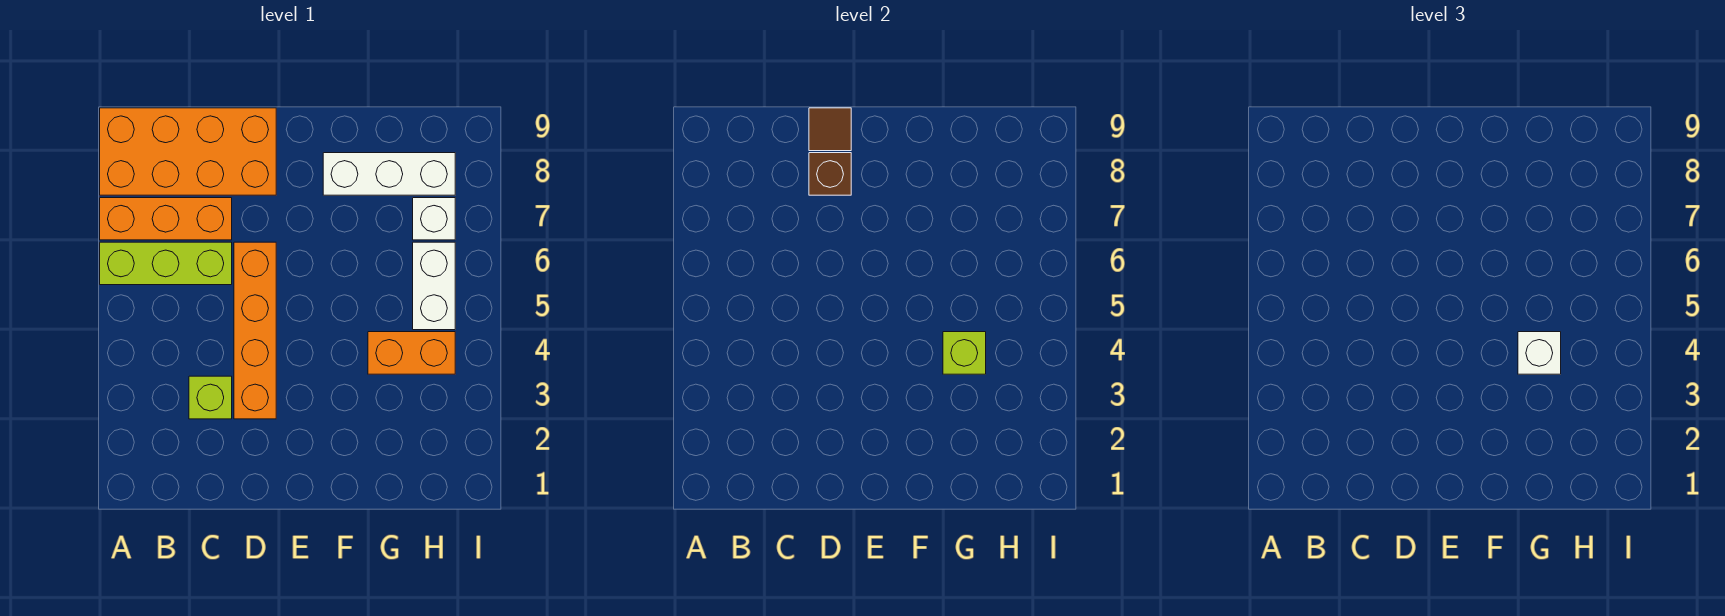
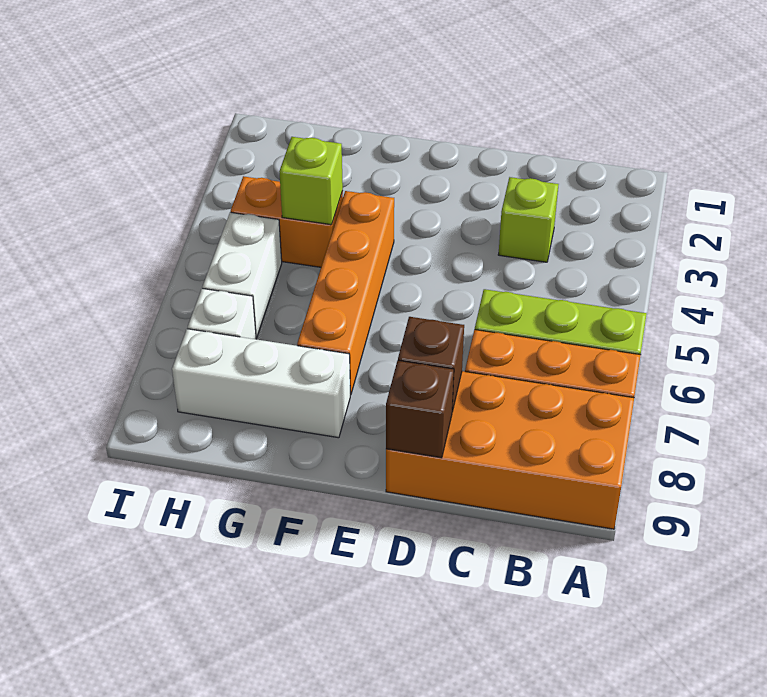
orange 1x4 brick [234,242,276,419] -> orange 1x4 brick moved to [297,191,394,395]
brown 1x1 tile [809,108,851,151] -> brown 1x1 brick [386,360,454,458]
white 1x1 brick [1518,332,1561,374] -> none

